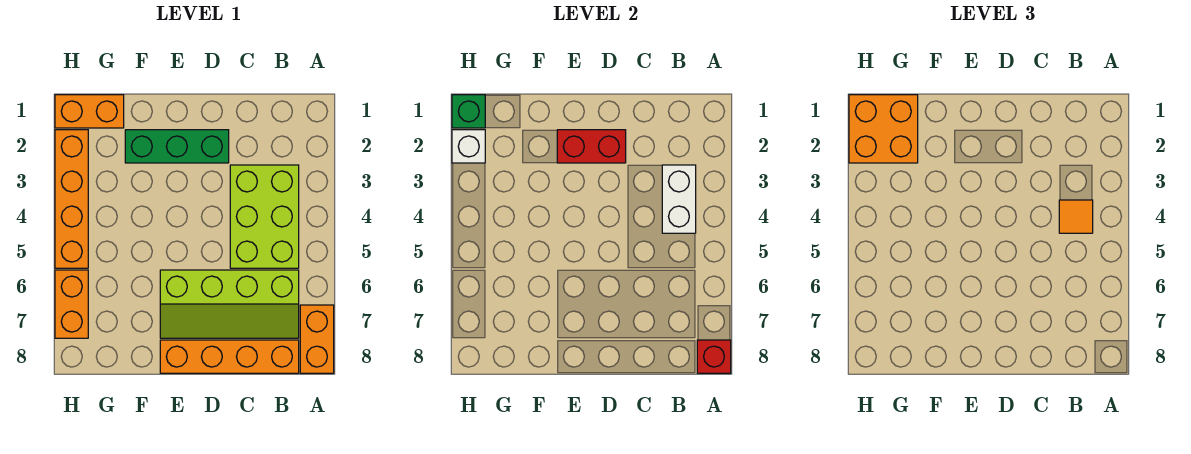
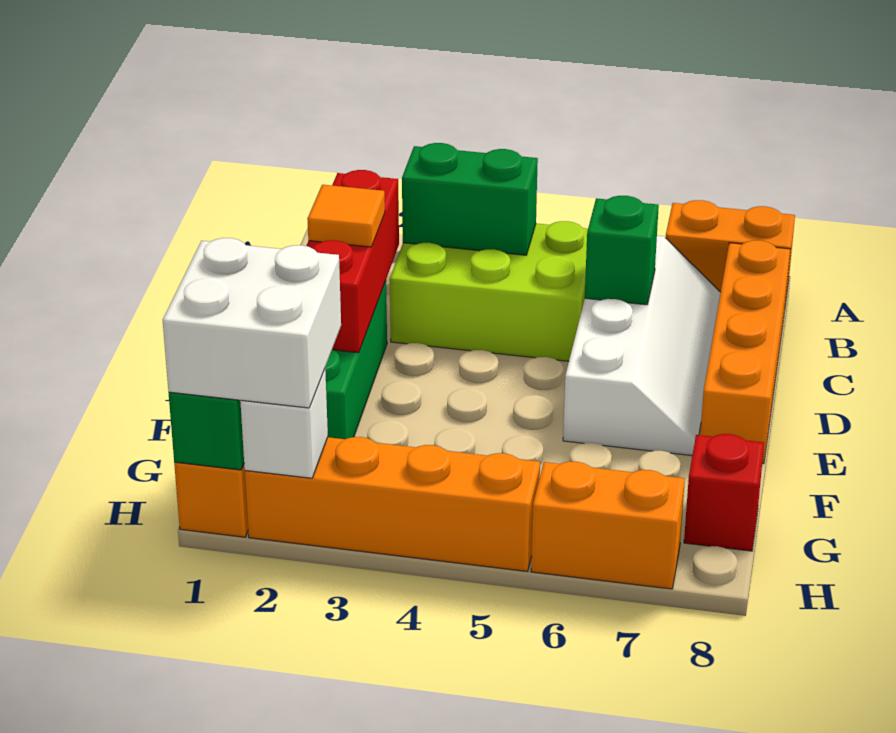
red 1x1 brick [697,340,731,373] -> red 1x1 brick moved to [684,434,764,551]
white 1x2 brick [662,165,696,233] -> green 1x2 brick [402,143,538,255]
orange 1x1 tile [1059,200,1093,233] -> orange 1x1 tile moved to [307,185,385,247]
lime 2x4 slope [160,270,299,338] -> white 2x4 slope [563,236,721,456]
none -> green 1x1 brick [585,196,659,305]
red 1x2 brick [557,130,626,163] -> red 1x3 brick [307,170,399,353]
orange 2x2 brick [849,95,918,163] -> white 2x2 brick [163,238,341,408]

